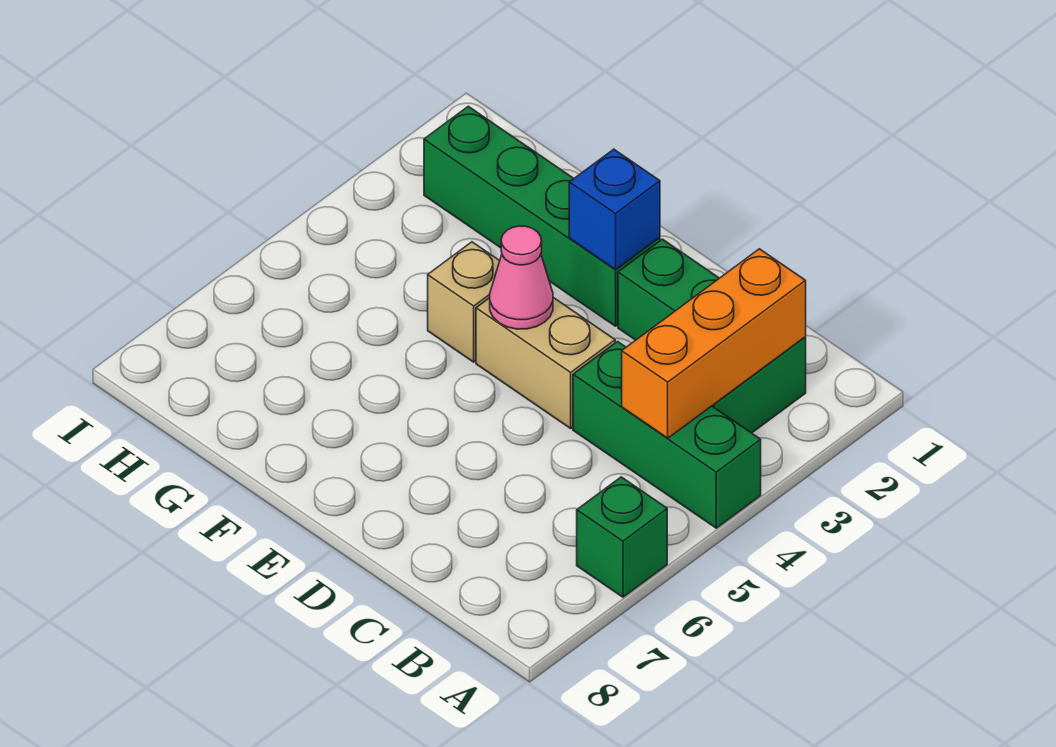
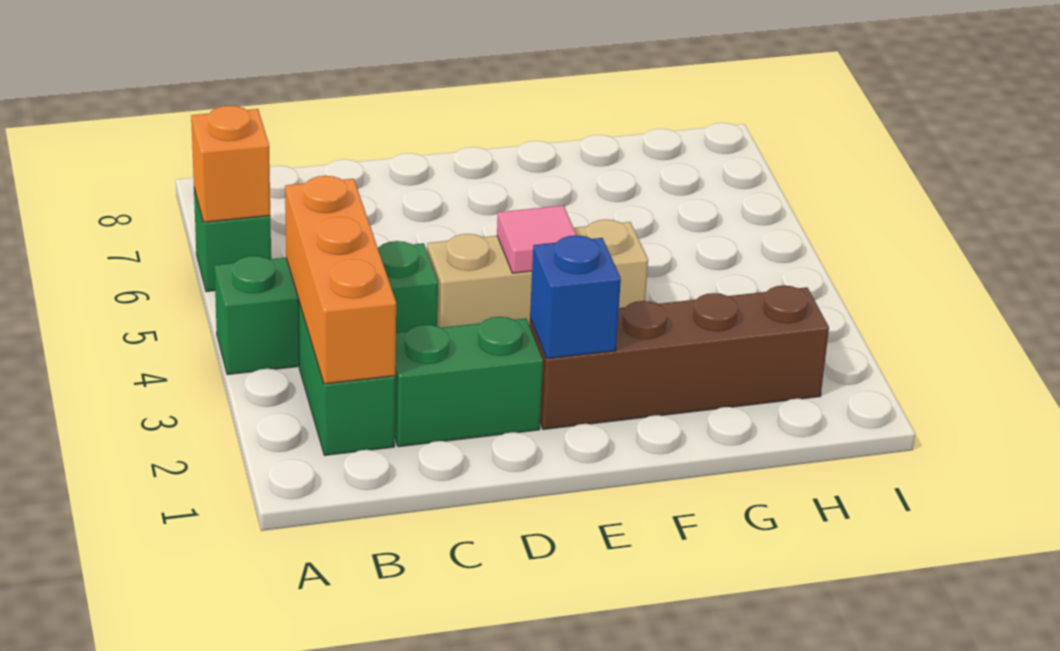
none -> orange 1x1 brick [191,106,270,222]
green 1x4 brick [424,106,660,326] -> brown 1x4 brick [530,285,829,430]
pink 1x1 cone [490,226,553,329] -> pink 1x1 tile [497,205,576,273]

